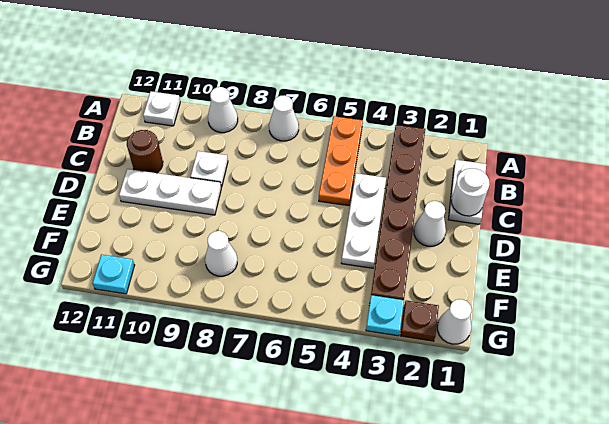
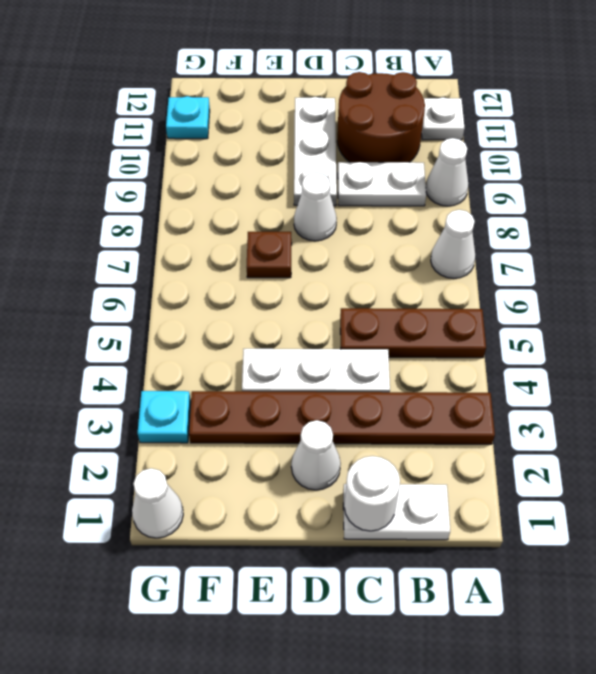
orange 1x3 plate [319,116,363,206] -> brown 1x3 plate [340,308,486,358]
white 1x1 plate [191,151,228,187] -> white 1x2 plate [338,162,426,206]
brown 1x1 round brick [127,130,163,173] -> brown 2x2 round brick [337,72,425,162]
white 1x1 cone [205,231,237,276] -> white 1x1 cone moved to [294,173,337,241]
brown 1x1 plate [401,301,439,341] -> brown 1x1 plate moved to [247,232,292,278]

